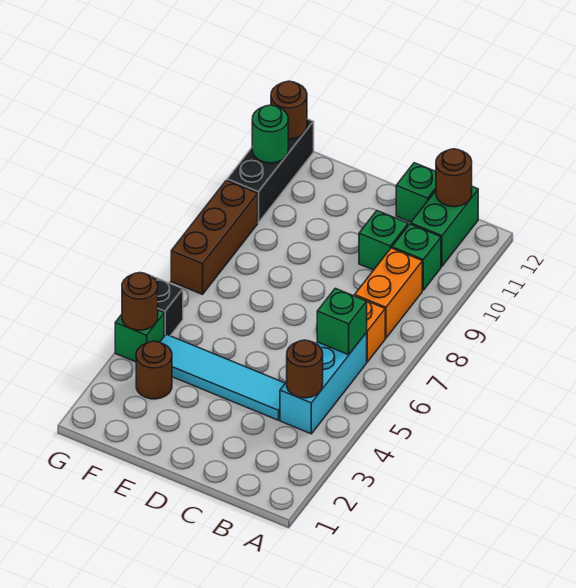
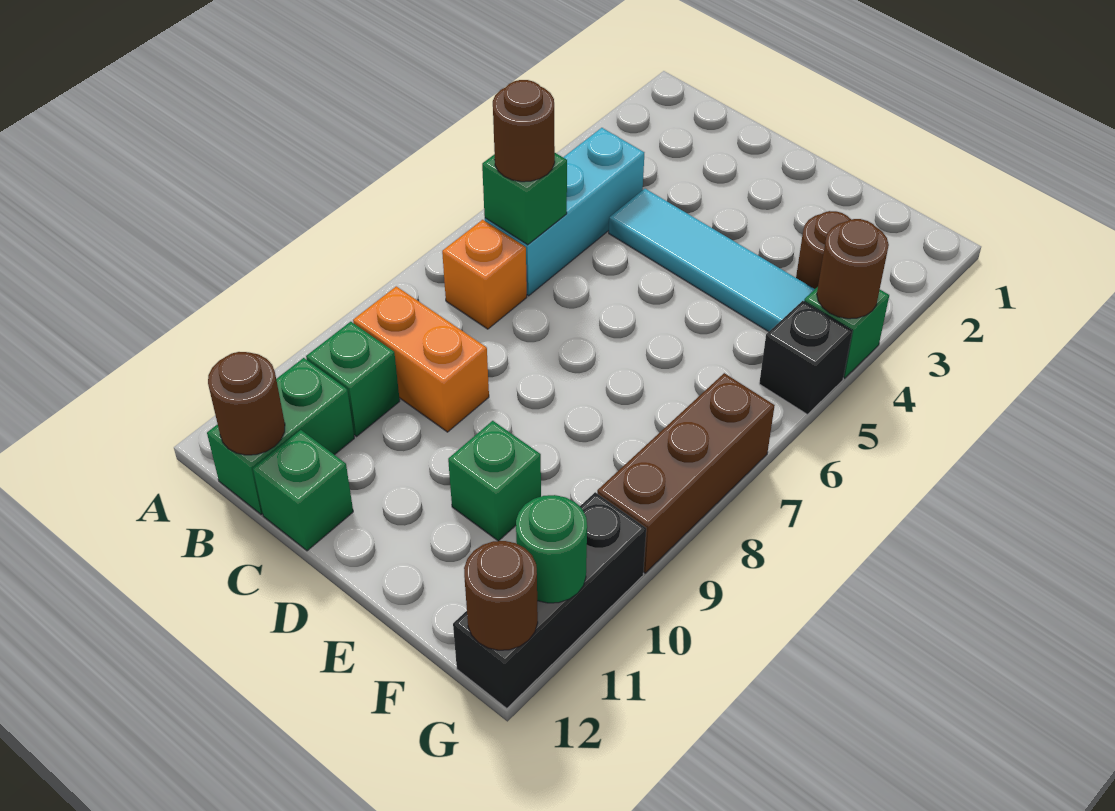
brown 1x1 round brick [287,340,323,398] -> brown 1x1 round brick moved to [493,80,555,182]
orange 1x2 brick [355,248,422,338] -> orange 1x2 brick turned to [353,286,489,432]
green 1x1 brick [359,211,408,270] -> green 1x1 brick moved to [448,421,541,541]

